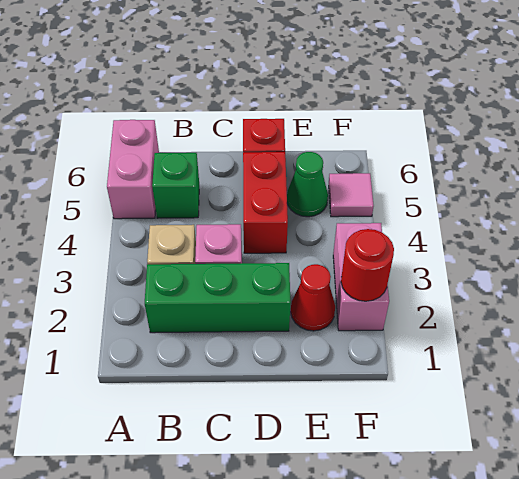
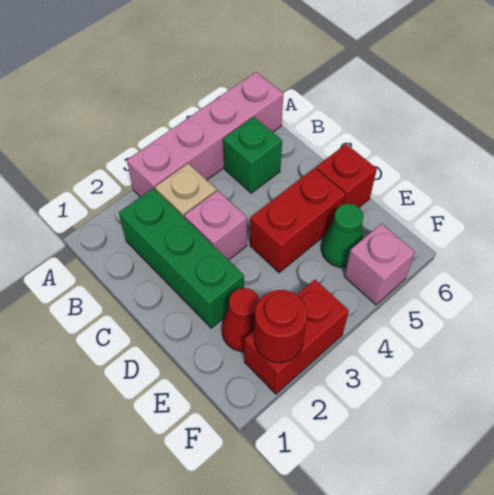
pink 1x2 brick [107,120,159,219] -> pink 1x4 brick [127,72,283,197]
pink 1x2 brick [333,223,389,331] -> red 1x2 brick [244,280,349,394]
pink 1x1 tile [329,173,374,217] -> pink 1x1 brick [344,224,415,305]

